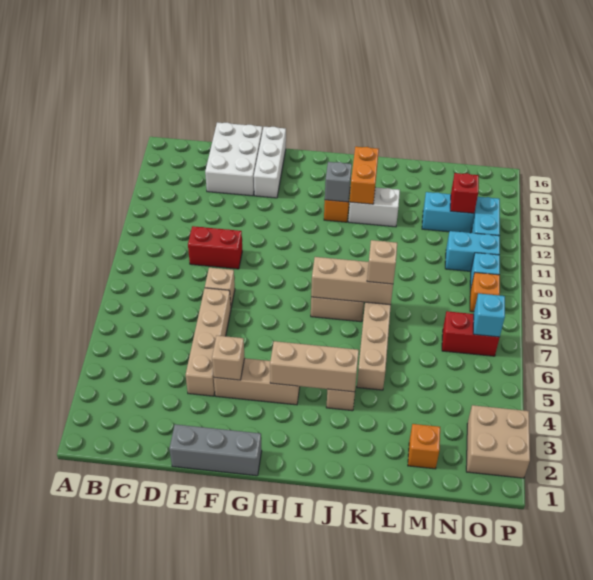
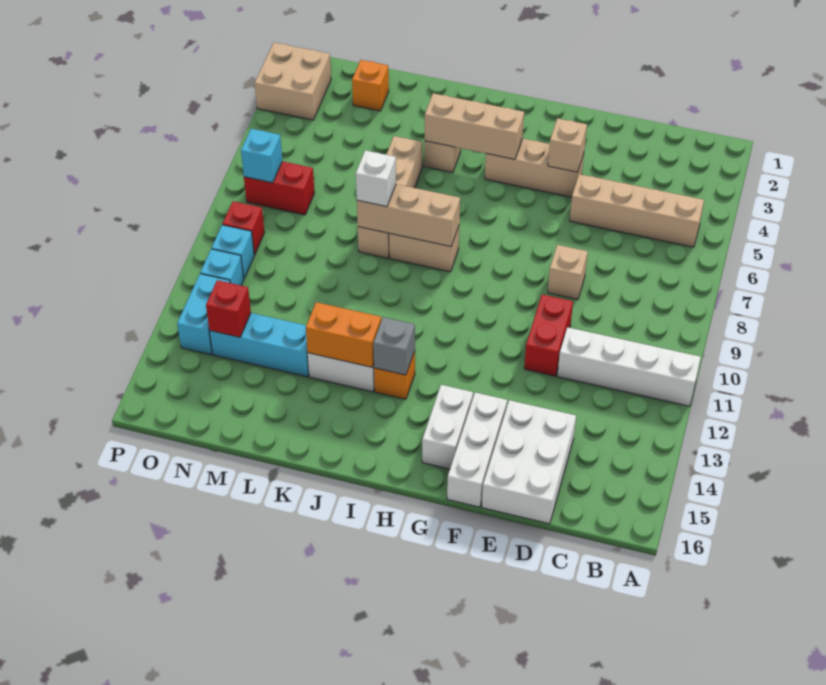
none -> white 1x4 brick [557,327,701,406]
red 1x2 brick [188,226,242,269] -> red 1x2 brick turned to [524,294,573,376]
grey 1x3 brick [169,424,262,476] -> none
tan 1x4 brick [186,288,231,396] -> tan 1x4 brick turned to [570,174,704,247]
none -> white 1x2 brick [422,385,473,469]
orange 1x2 brick [350,147,379,204] -> orange 1x2 brick turned to [306,302,381,367]
tan 1x1 brick [367,240,397,284] -> white 1x1 brick [356,150,396,207]
cyan 1x2 brick [422,192,474,233] -> cyan 1x3 brick [210,313,309,377]
cyan 1x2 brick [445,231,500,271] -> cyan 1x1 brick [200,249,244,286]
orange 1x1 brick [470,272,500,312] -> red 1x1 brick [223,201,265,255]

